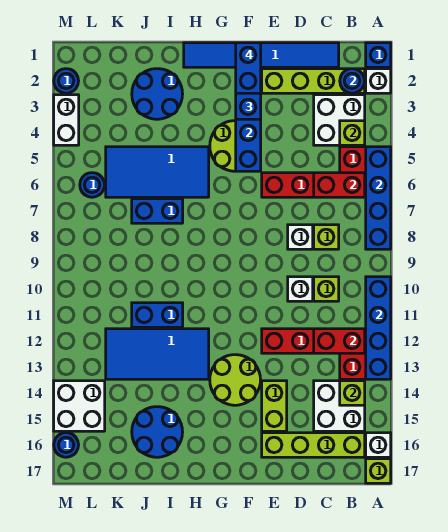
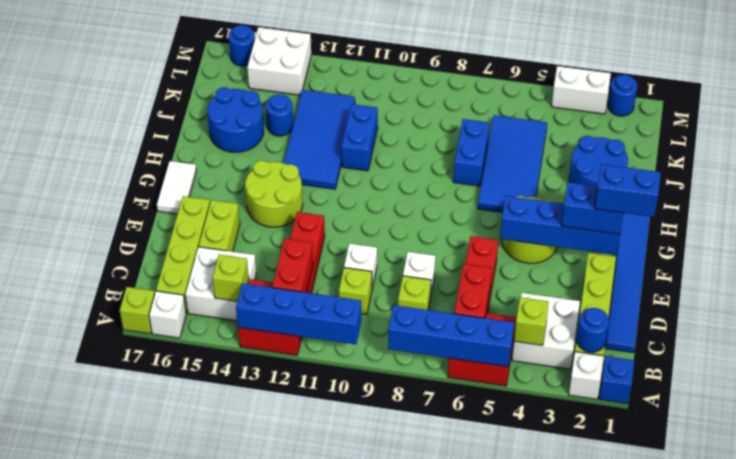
lime 1x2 brick [262,381,287,431] -> lime 1x2 brick turned to [199,200,240,252]
none -> white 1x2 tile [157,161,196,214]
blue 1x1 round brick [80,173,104,197] -> blue 1x1 round brick moved to [266,95,293,136]

